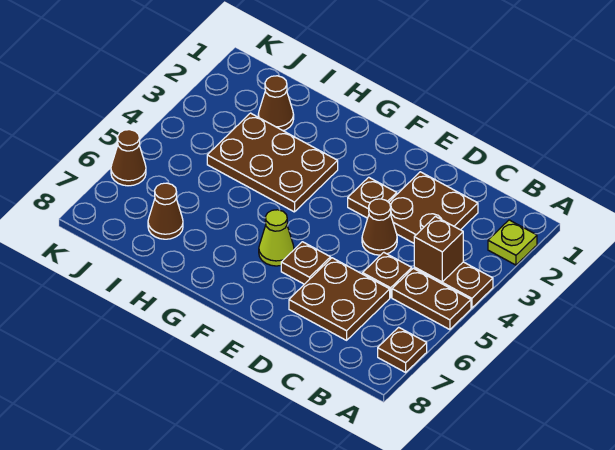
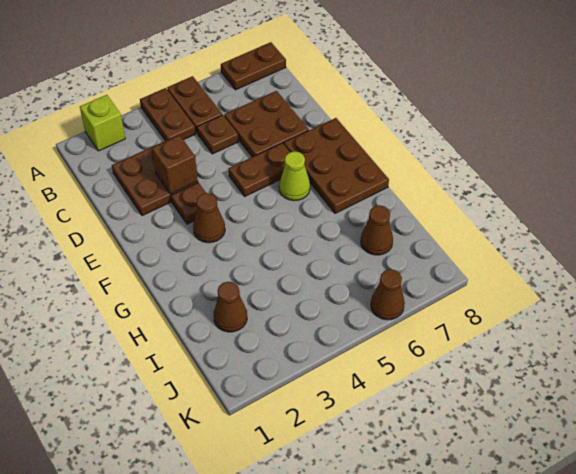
lime 1x1 plate [488,220,537,265] -> lime 1x1 brick [80,95,125,151]
brown 1x1 plate [378,327,427,372] -> brown 1x2 plate [221,42,286,90]
brown 1x1 brick [414,216,463,282] -> brown 1x1 brick moved to [152,135,198,194]
brown 1x1 cone [362,199,397,255] -> brown 1x1 cone moved to [193,193,225,243]
brown 1x1 plate [281,242,331,284] -> brown 1x2 plate [229,143,290,196]
brown 2x3 plate [207,113,338,212] -> brown 2x3 plate moved to [284,118,389,214]

